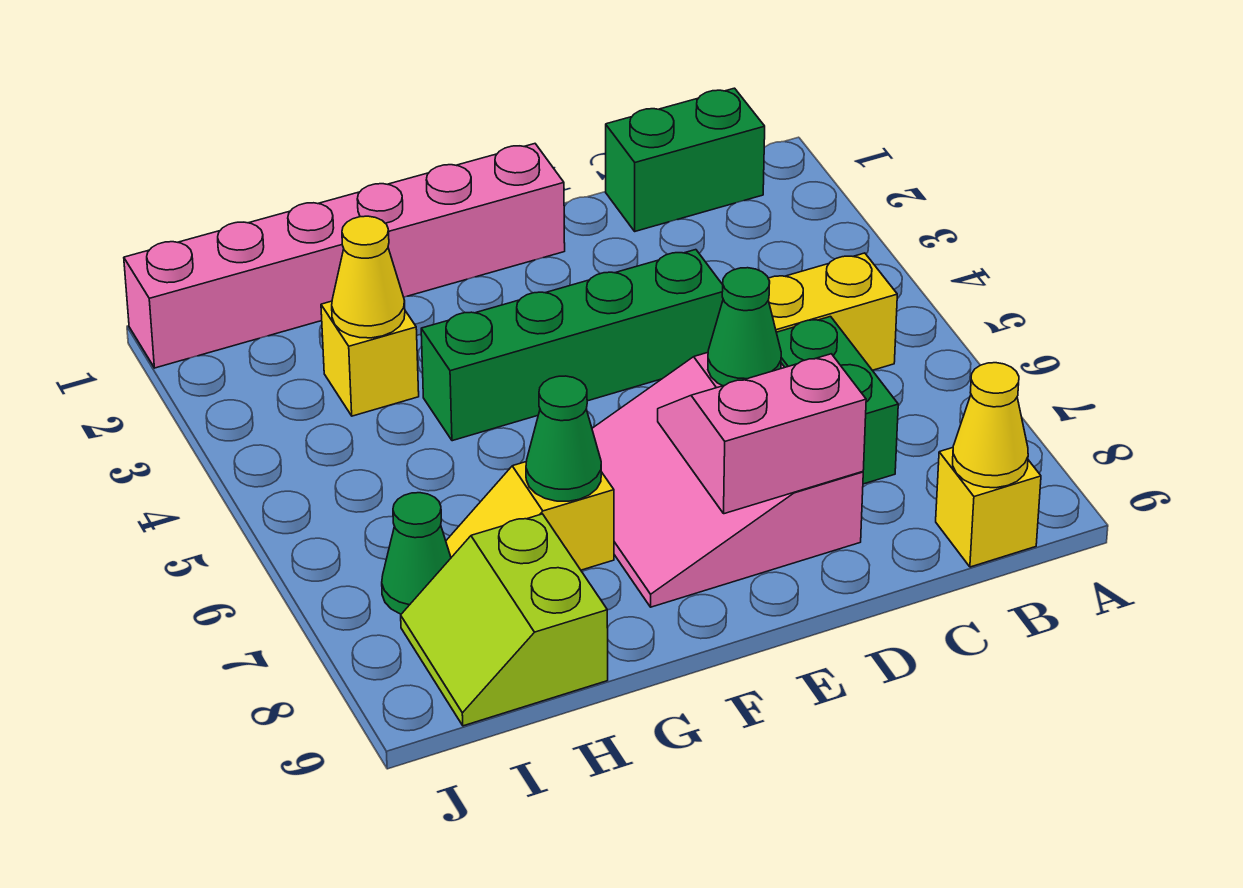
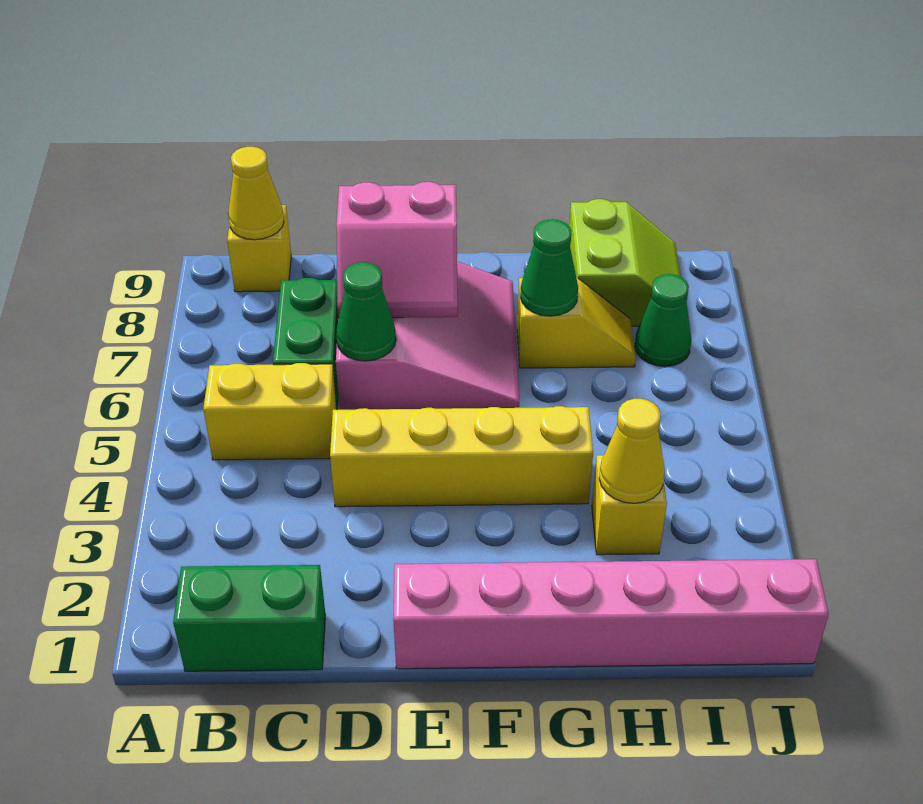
green 1x4 brick [421,250,723,441] -> yellow 1x4 brick [330,406,593,507]

